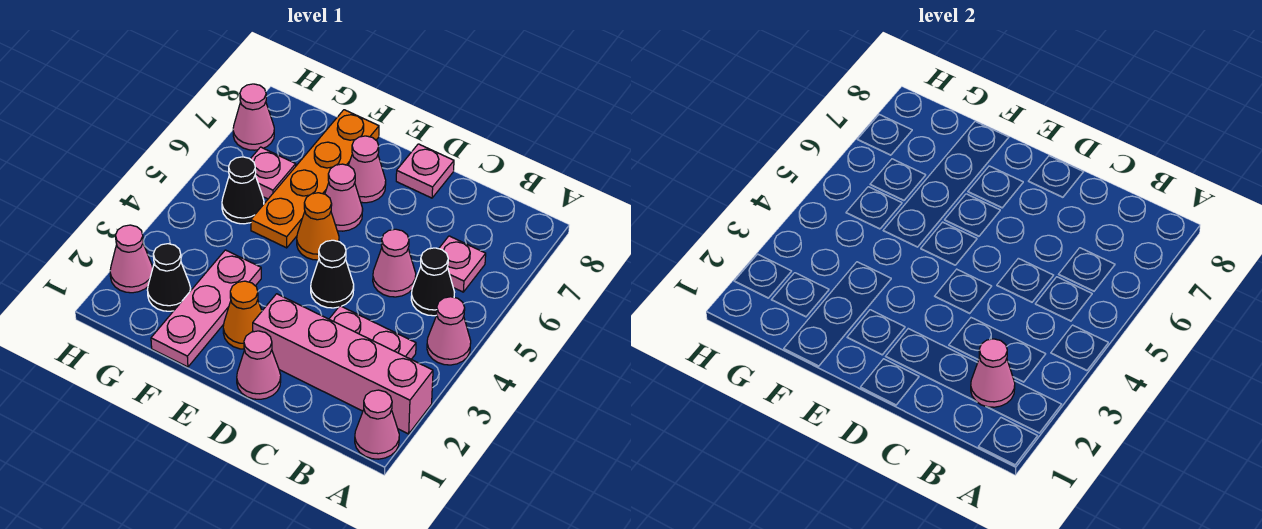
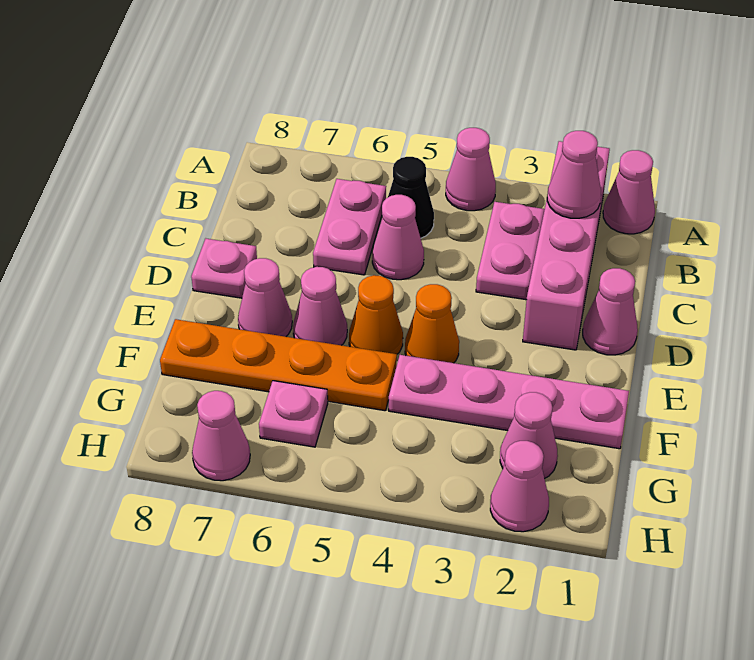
pink 1x1 plate [439,236,486,292] -> pink 1x2 plate [313,179,386,275]
black 1x1 cone [311,240,354,308] -> none
orange 1x1 cone [223,281,262,349] -> orange 1x1 cone moved to [405,284,459,363]
pink 1x3 plate [151,250,261,367] -> pink 1x4 plate [389,355,629,449]
black 1x1 cone [147,244,191,311] -> pink 1x1 cone [500,392,558,479]
black 1x1 cone [222,157,264,224] -> none

